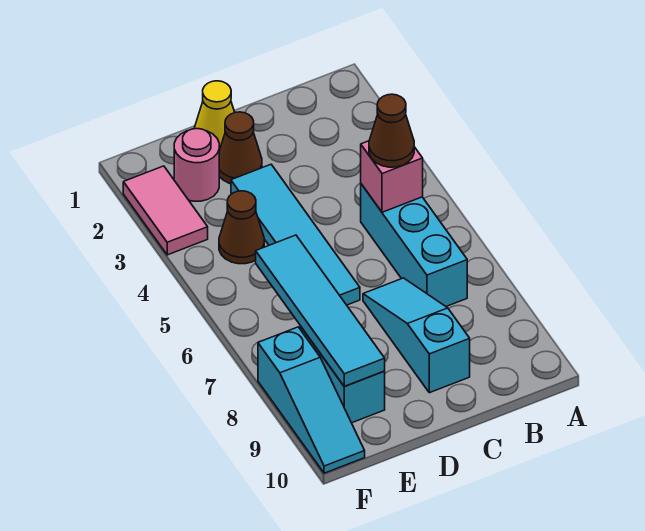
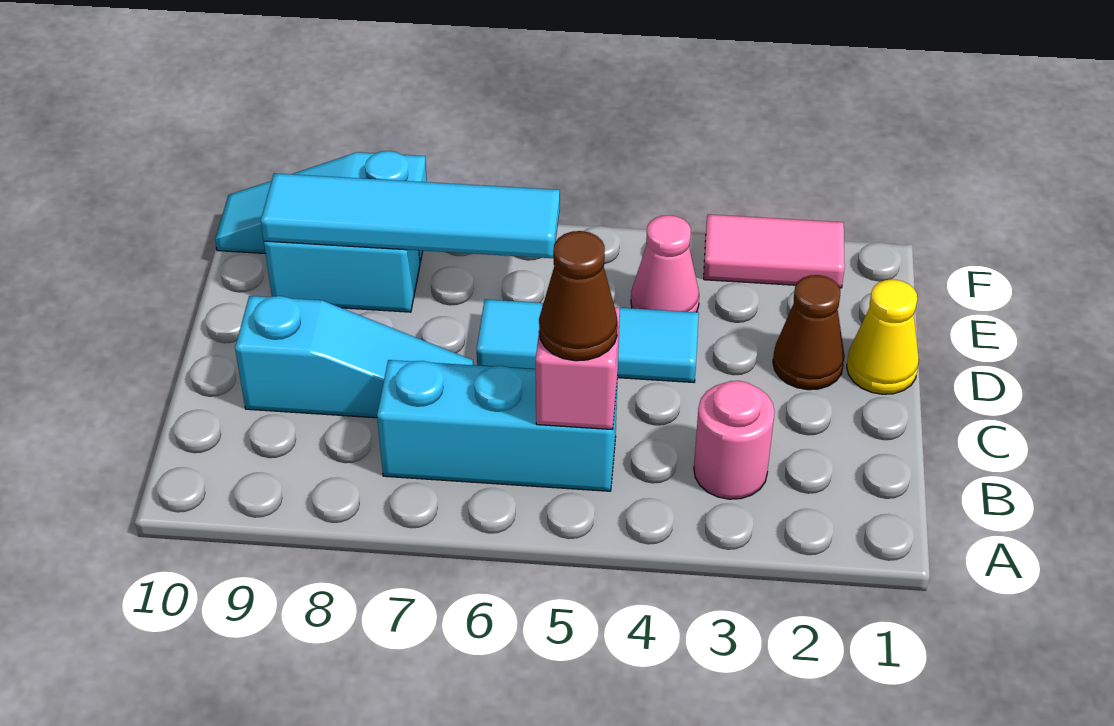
cyan 1x4 tile [231,165,360,305] -> cyan 1x3 tile [477,299,699,382]
pink 1x1 round brick [174,129,219,201] -> pink 1x1 round brick moved to [694,381,775,499]
brown 1x1 cone [219,191,264,264] -> pink 1x1 cone [631,215,699,312]

